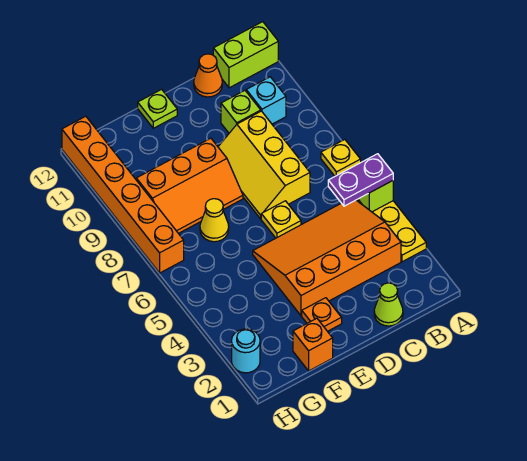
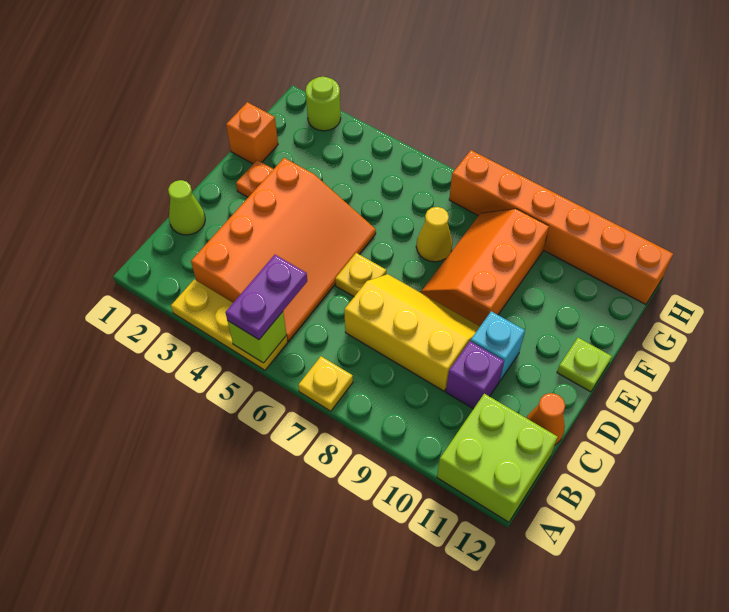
lime 1x2 brick [213,22,278,88] -> lime 2x2 brick [437,394,558,522]
cyan 1x1 brick [246,77,286,124] -> cyan 1x1 brick moved to [471,311,525,381]
lime 1x1 brick [221,91,261,133] -> purple 1x1 brick [446,341,504,409]
cyan 1x1 round brick [232,329,260,373] -> lime 1x1 round brick [306,77,341,131]

